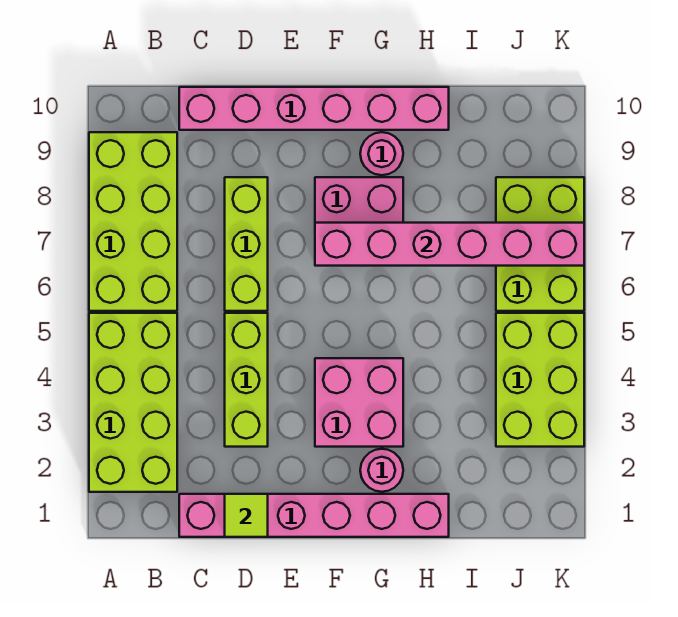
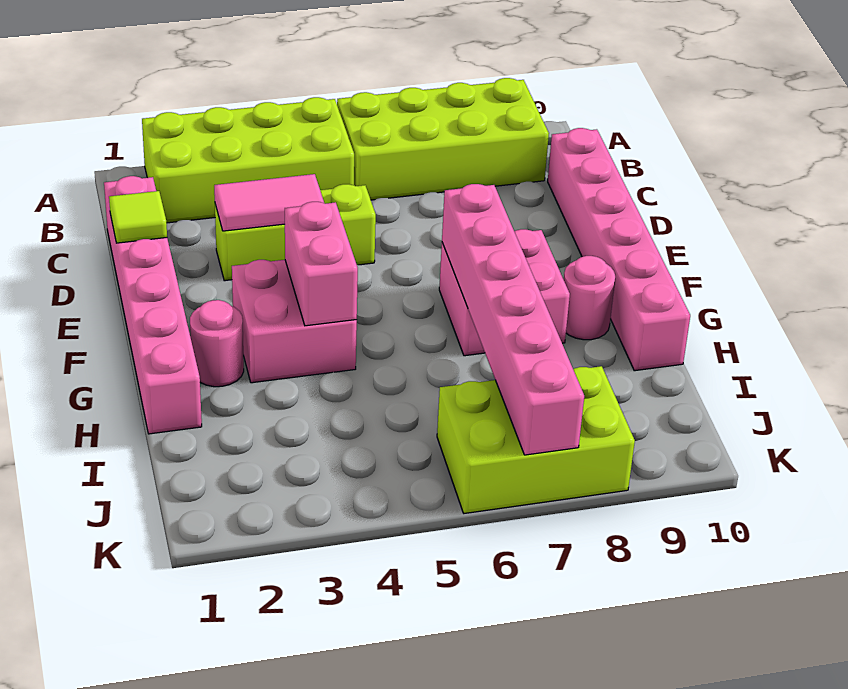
none -> pink 1x2 tile [214,174,324,231]
lime 1x3 brick [225,177,268,311] -> none
none -> pink 1x2 brick [284,202,358,326]
lime 2x3 brick [496,313,584,447] -> none

